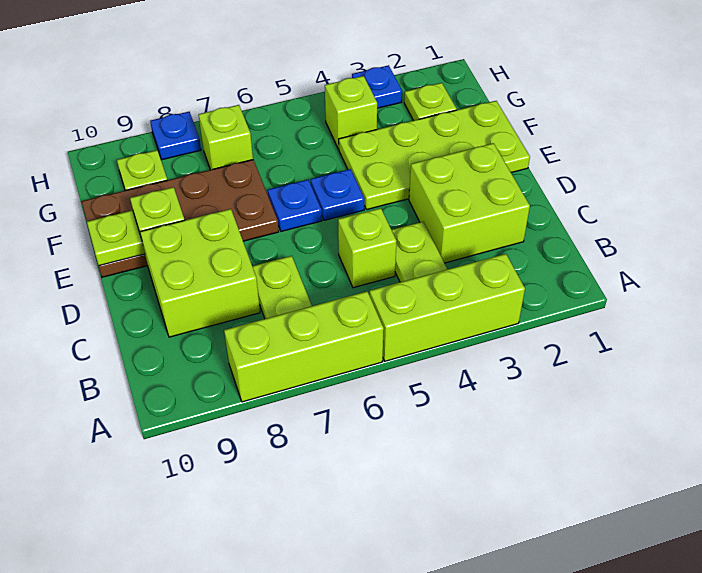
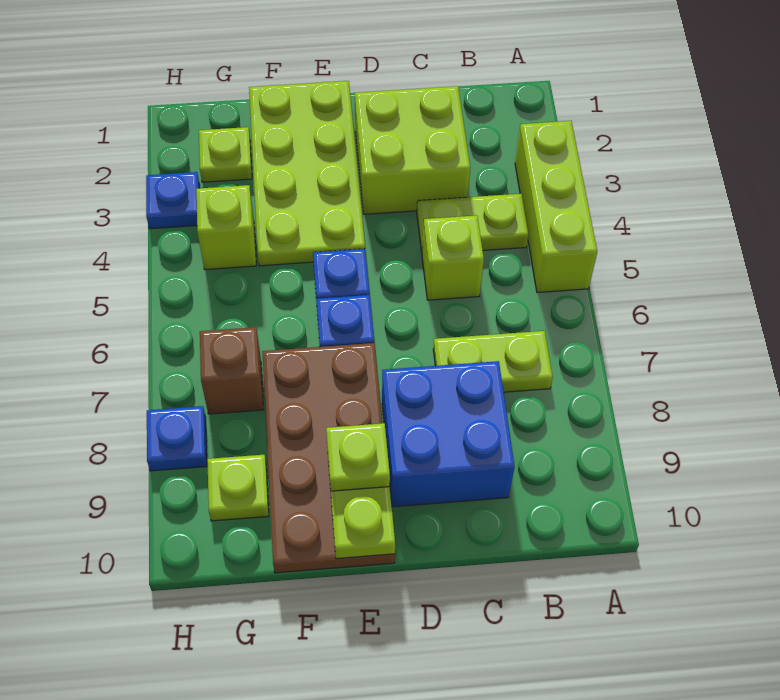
lime 1x3 brick [224,291,384,402] -> none
lime 2x2 brick [140,209,260,337] -> blue 2x2 brick [382,361,515,507]
lime 1x1 brick [198,105,253,170] -> brown 1x1 brick [200,327,264,414]

